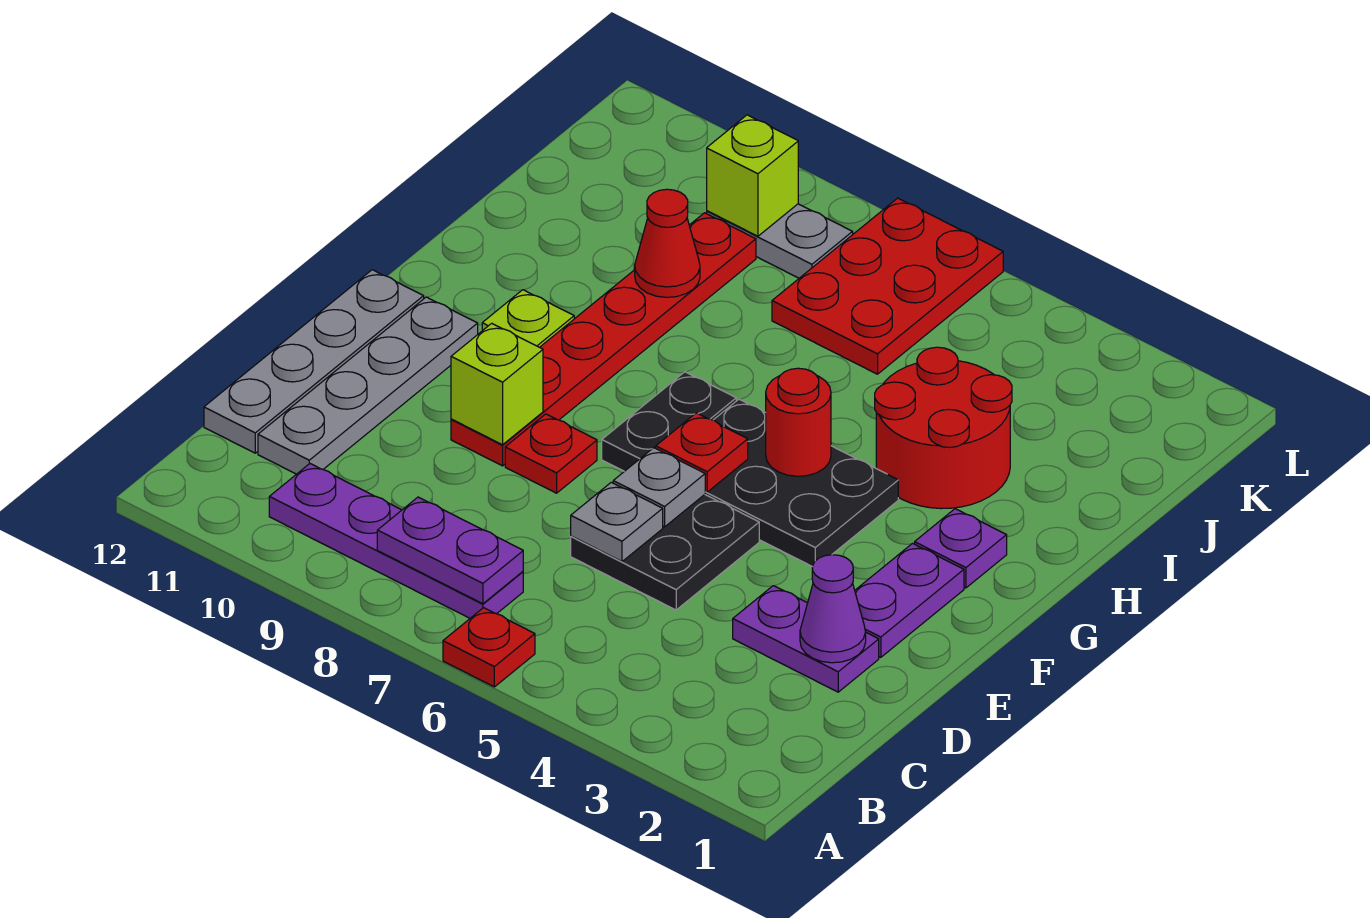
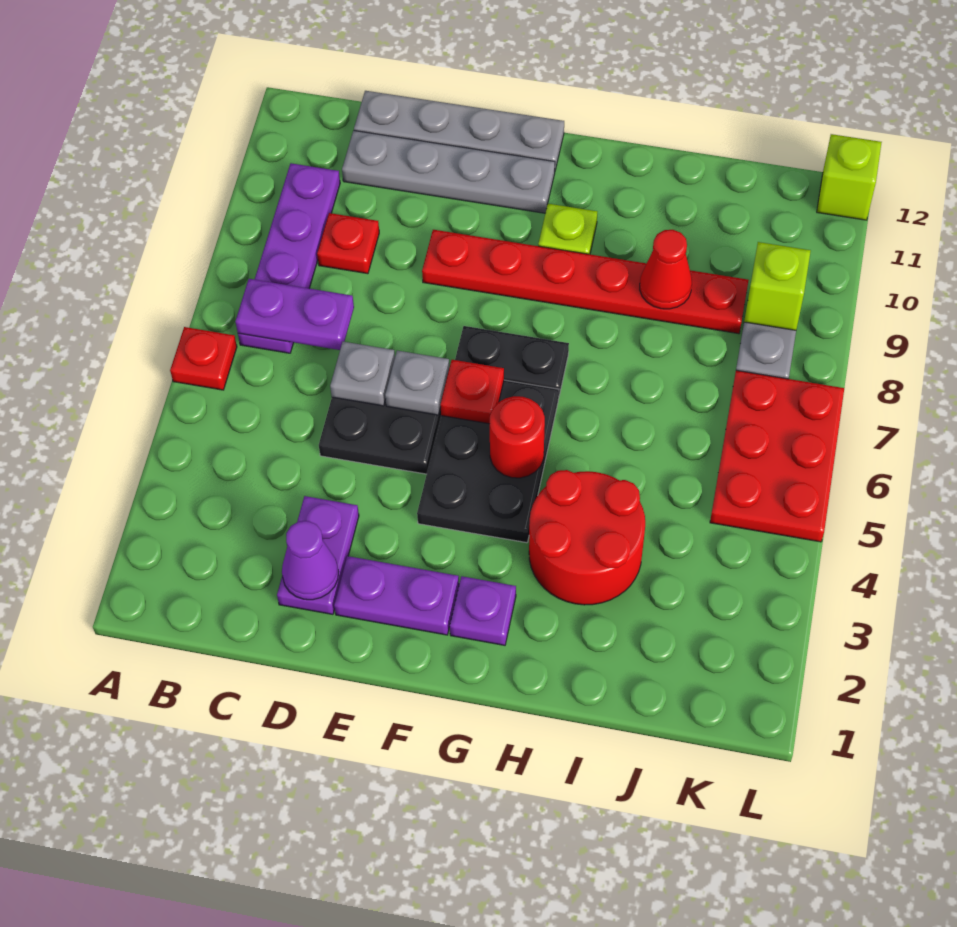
purple 1x2 plate [377,497,523,604] -> purple 1x2 plate turned to [235,279,354,350]
red 1x1 plate [505,414,597,493] -> red 1x1 plate moved to [317,213,379,274]
lime 1x1 brick [451,323,543,445] -> lime 1x1 brick moved to [817,134,882,220]
red 2x3 plate [772,198,1003,374] -> red 2x3 plate turned to [710,370,844,542]

